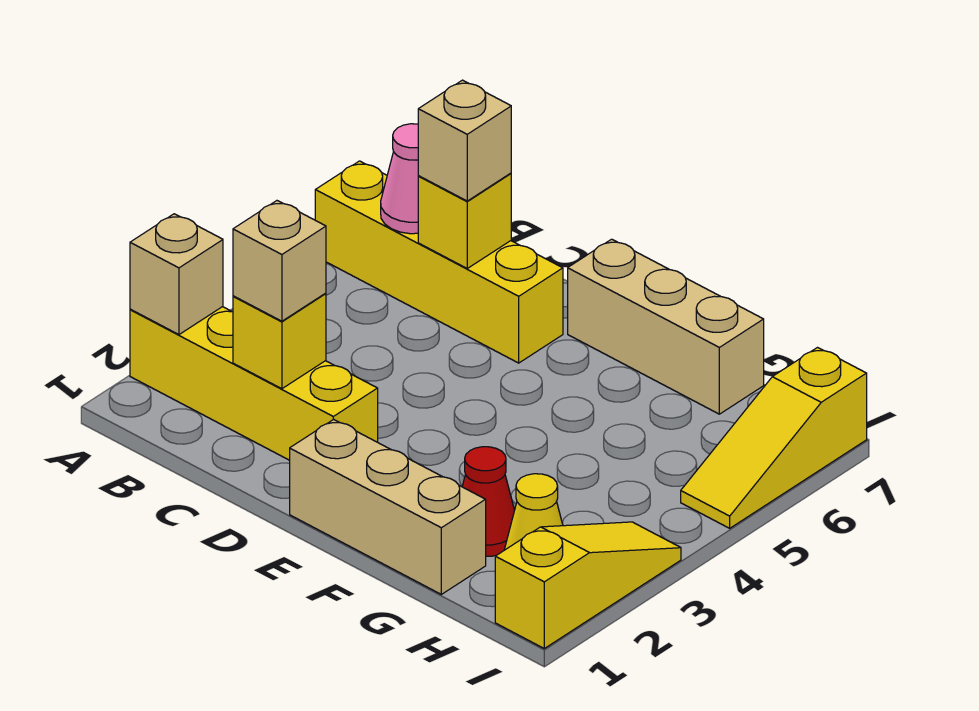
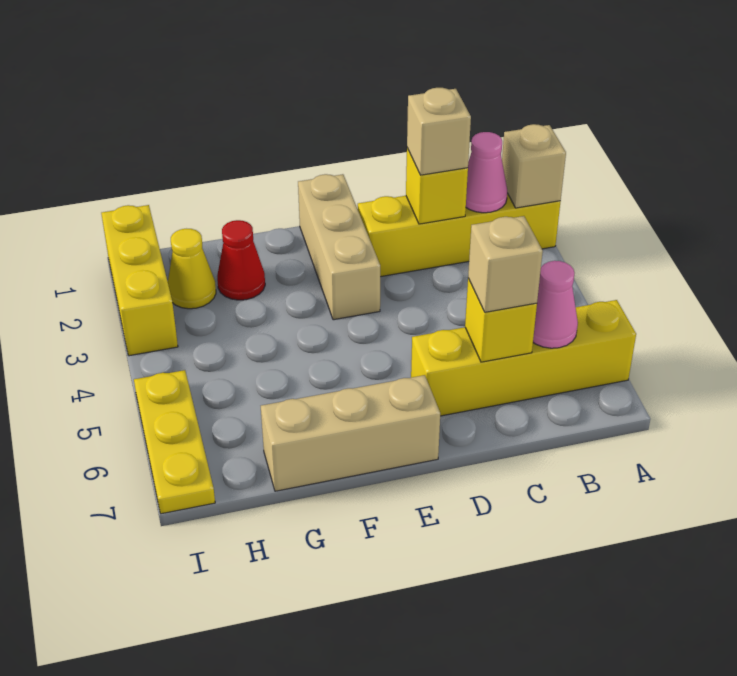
none -> pink 1x1 cone [466,132,507,213]
tan 1x3 brick [290,419,486,594] -> tan 1x3 brick turned to [298,174,380,320]
yellow 1x3 slope [495,522,681,648] -> yellow 1x3 brick [101,205,178,356]
yellow 1x3 slope [681,348,867,528] -> yellow 1x3 plate [134,370,215,514]

